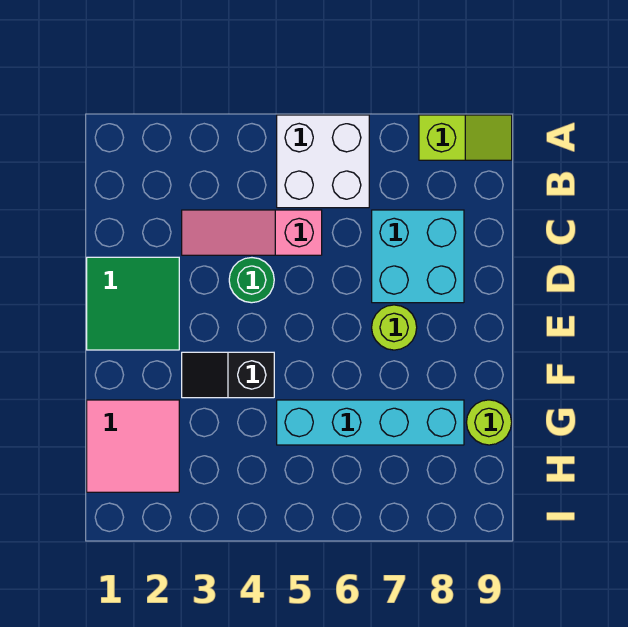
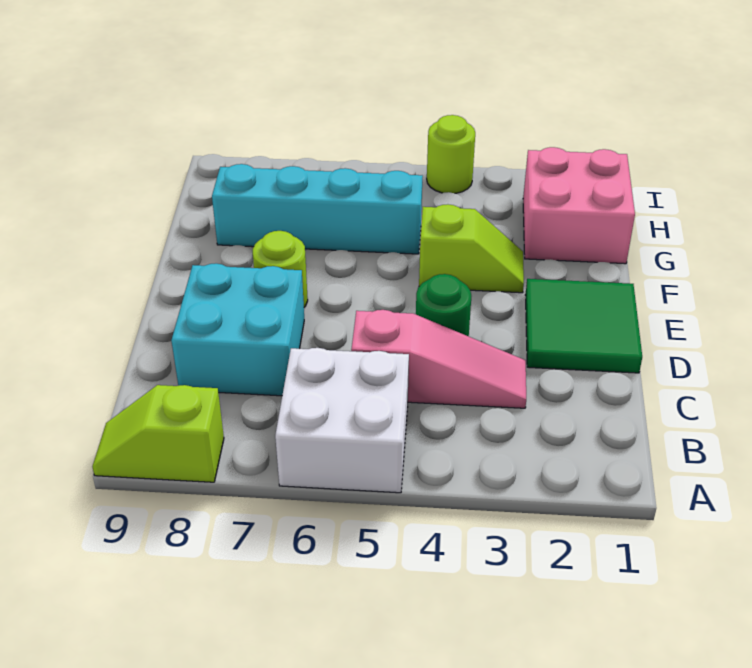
black 1x2 slope [182,352,274,398] -> lime 1x2 slope [419,204,524,293]
pink 2x2 tile [87,400,179,492] -> pink 2x2 brick [523,147,635,264]
lime 1x1 round brick [466,400,512,445] -> lime 1x1 round brick moved to [427,115,475,193]

